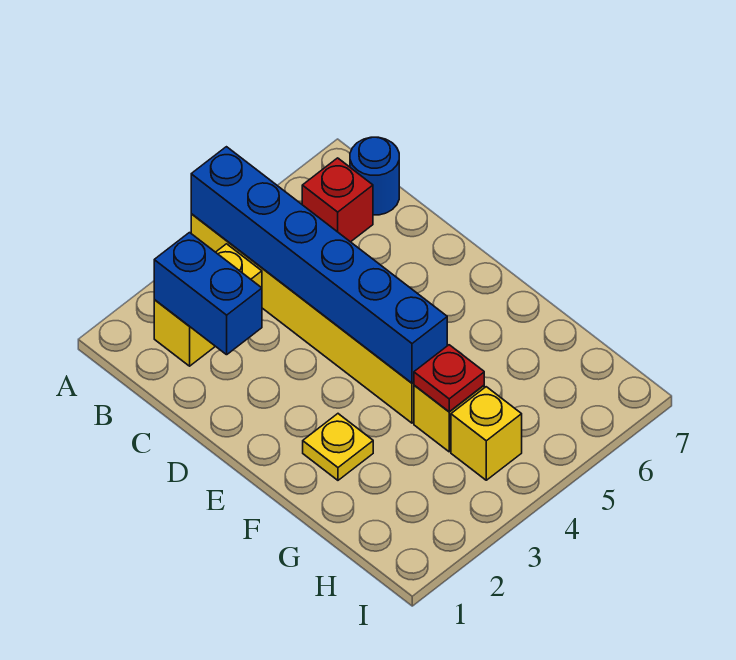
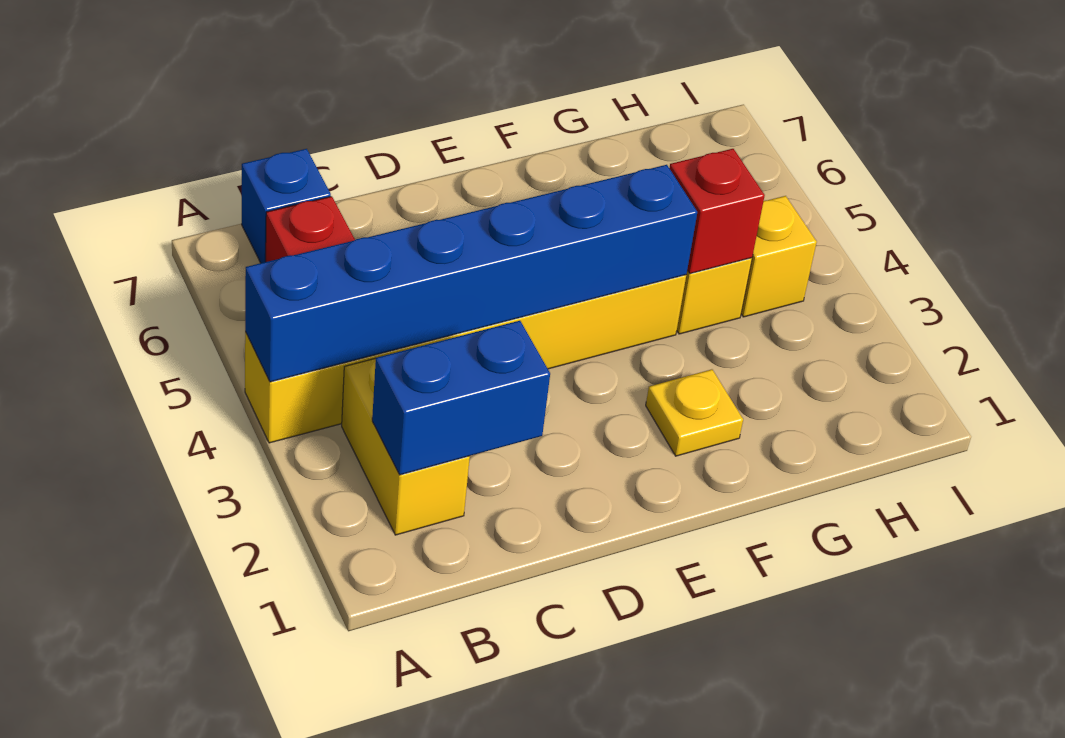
blue 1x1 round brick [350,137,399,215] -> blue 1x1 brick [242,149,331,263]
red 1x1 plate [414,345,484,412] -> red 1x1 brick [669,149,765,274]

